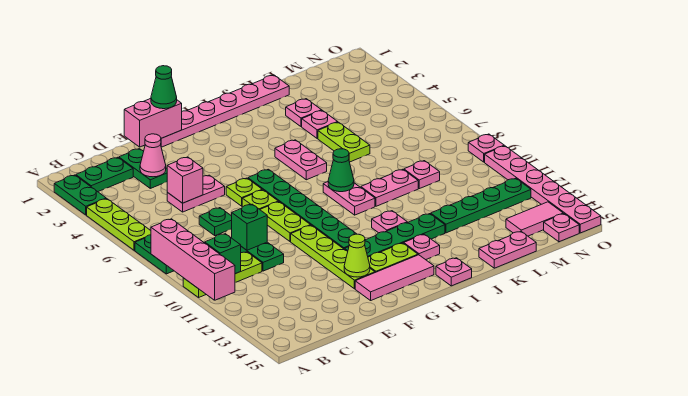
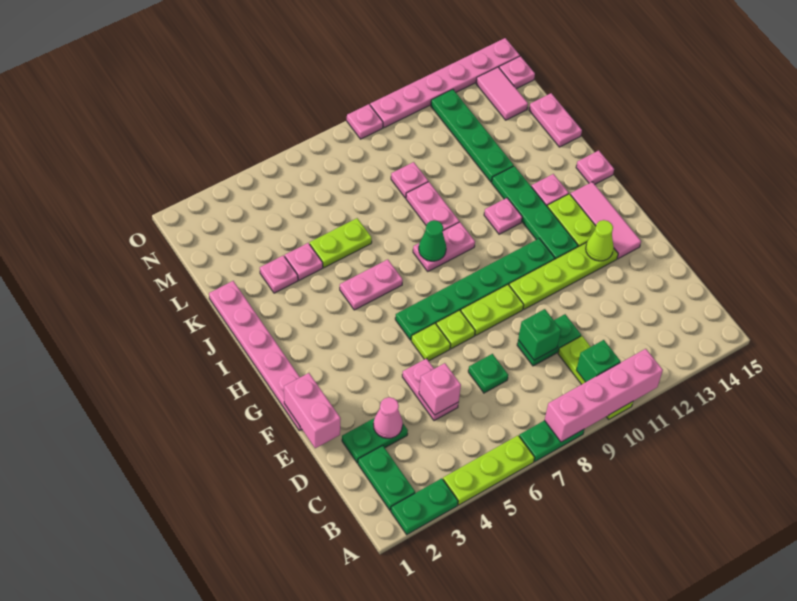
green 1x1 cone [151,66,177,109] -> none

